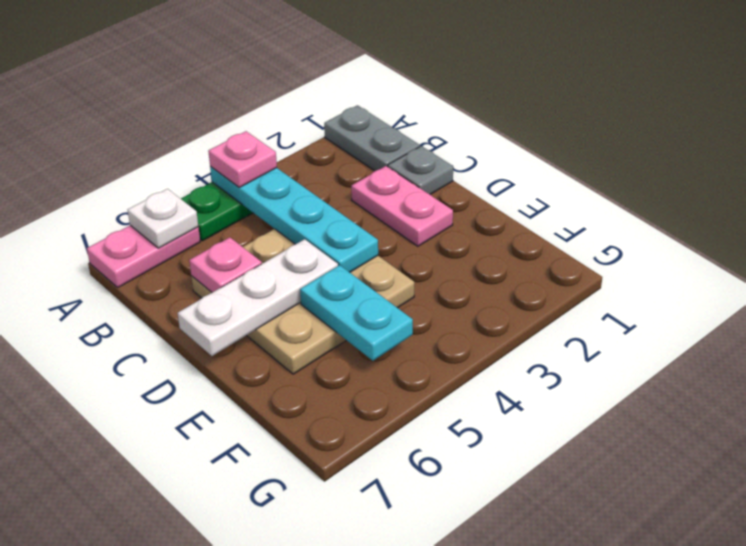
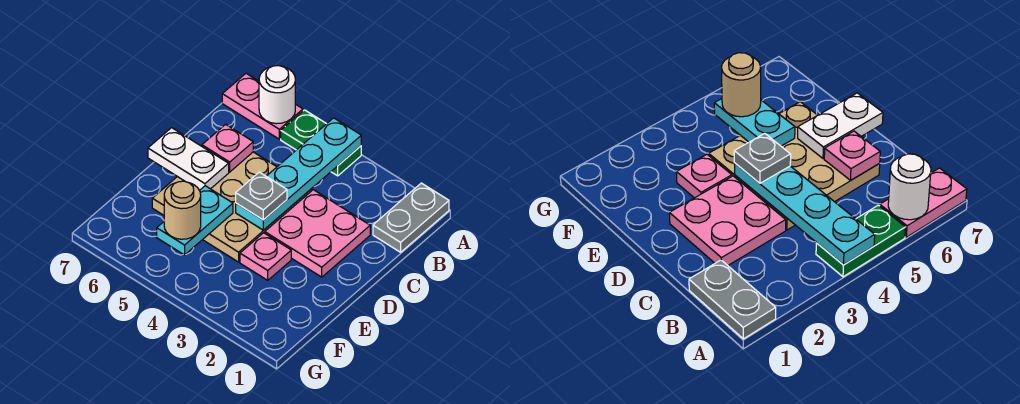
pink 1x1 plate [208,131,277,187] -> pink 1x1 plate moved to [240,233,291,280]
white 1x1 plate [128,189,198,248] -> white 1x1 round brick [259,66,295,124]
grey 1x1 plate [388,146,453,195] -> grey 1x1 plate moved to [236,172,287,220]
pink 1x2 plate [351,166,453,246] -> pink 2x2 plate [265,190,370,277]
white 1x3 plate [178,239,338,356] -> white 1x2 plate [148,128,229,190]
none -> tan 1x1 round brick [164,181,201,239]

